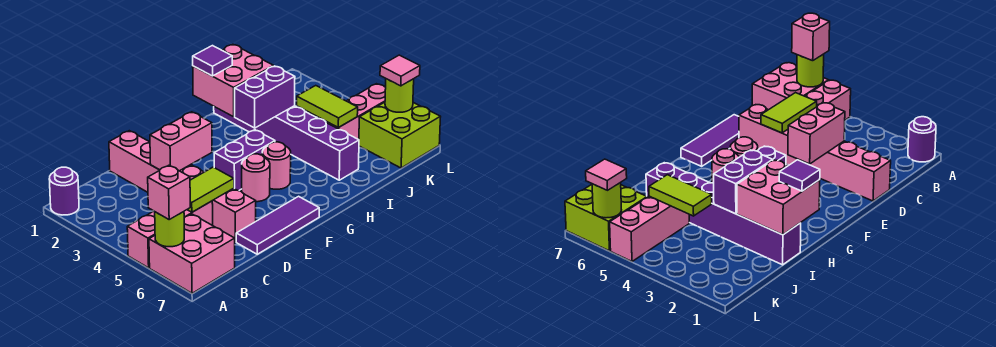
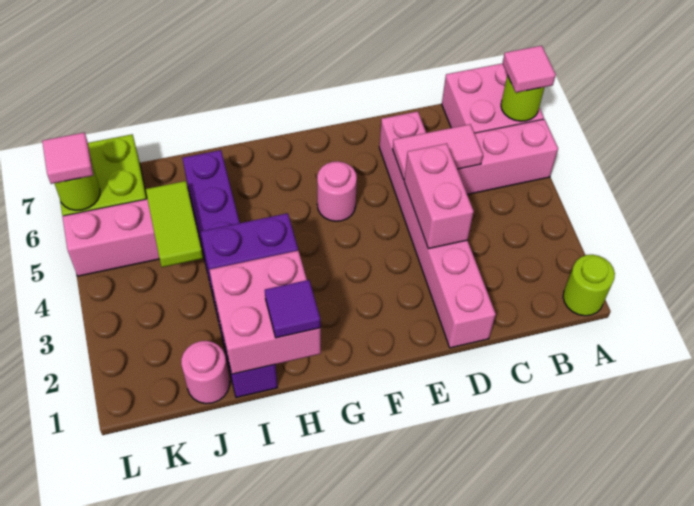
purple 1x1 round brick [49,167,79,215] -> lime 1x1 round brick [563,255,615,316]
pink 1x1 brick [148,165,190,219] -> pink 1x1 tile [502,46,556,93]
lime 1x2 tile [187,167,234,212] -> pink 1x2 tile [393,124,483,180]
pink 1x2 brick [150,112,212,171] -> pink 1x2 brick turned to [404,144,474,249]
purple 1x3 tile [236,196,319,254] -> none
purple 1x2 brick [214,130,275,191] -> none
pink 1x1 round brick [262,142,291,189] -> pink 1x1 round brick moved to [181,341,230,404]

